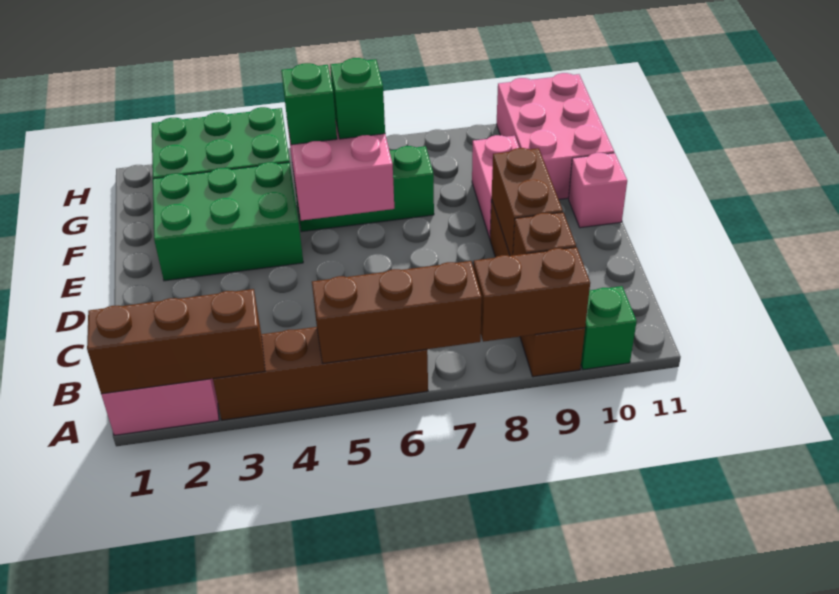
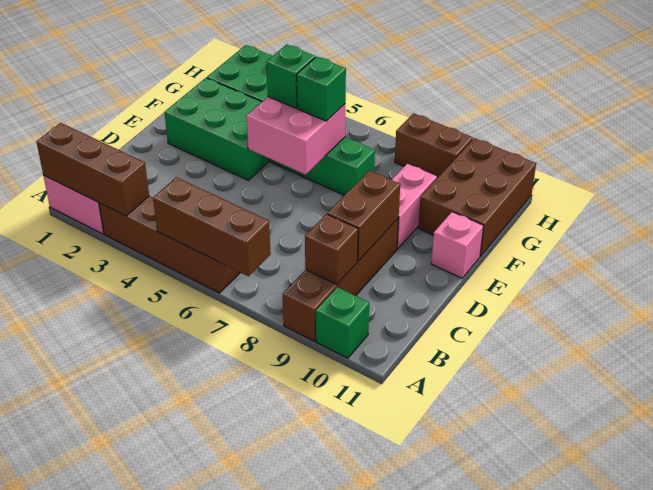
brown 1x2 brick [474,247,590,342] -> brown 1x2 brick moved to [395,113,473,178]
pink 2x3 brick [497,73,614,199] -> brown 2x3 brick [418,138,536,256]

